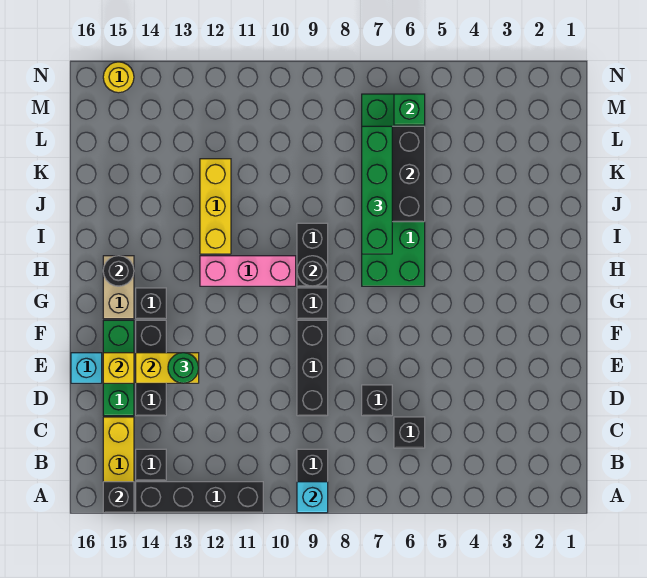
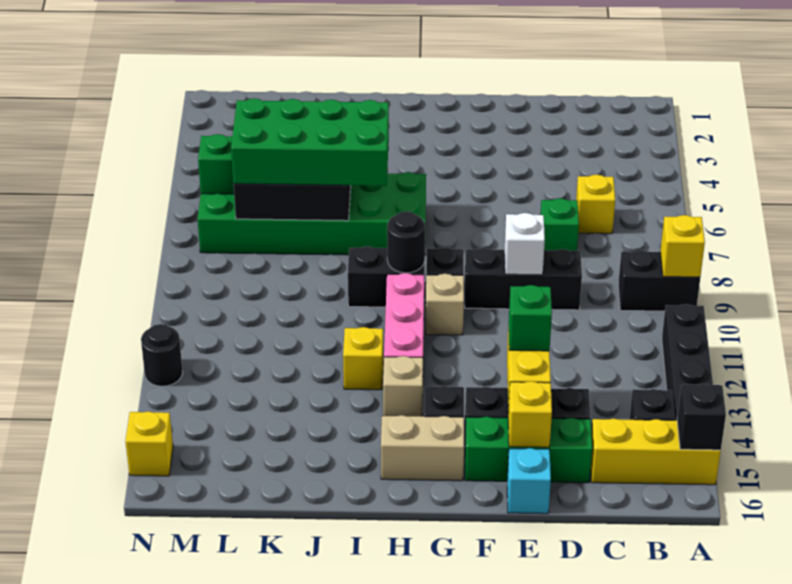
cyan 1x1 brick [297,482,328,513] -> yellow 1x1 brick [660,215,705,277]
black 1x1 brick [394,417,425,448] -> yellow 1x1 brick [576,175,615,234]
black 1x1 brick [362,385,392,416] -> green 1x1 brick [541,198,579,251]
none -> white 1x1 brick [505,213,545,275]
green 1x1 round brick [168,353,199,383] -> green 1x1 brick [509,285,552,351]
none -> tan 1x1 brick [425,274,464,335]
none -> tan 1x1 brick [383,356,423,416]
black 1x1 round brick [103,256,134,286] -> black 1x1 round brick moved to [141,324,183,386]
green 1x4 brick [362,126,392,254] -> green 2x4 brick [231,98,389,186]
yellow 1x3 brick [200,159,231,254] -> yellow 1x1 brick [343,327,383,390]
yellow 1x1 round brick [103,62,134,93] -> yellow 1x1 brick [125,411,173,476]

